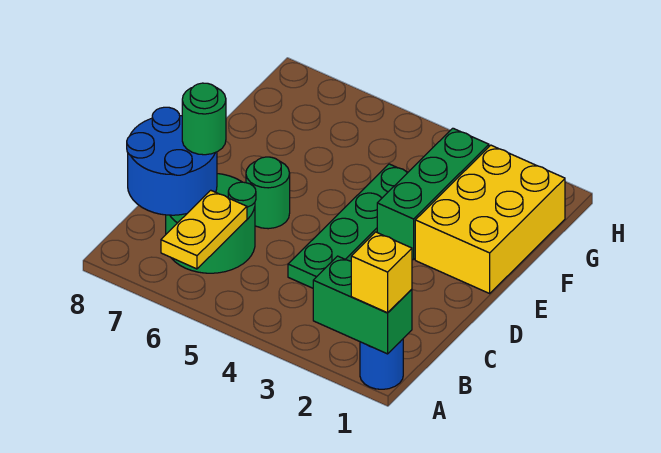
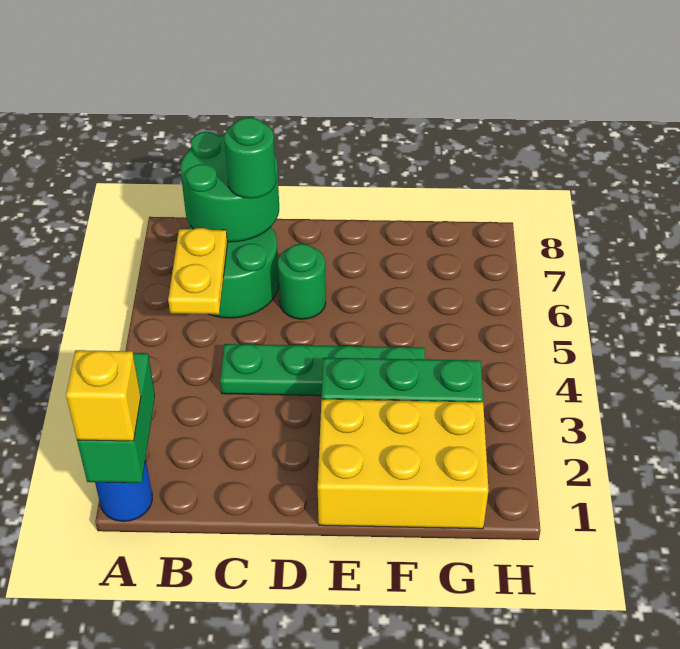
yellow 1x2 plate [161,190,247,269] -> yellow 1x2 plate turned to [168,228,227,314]
blue 2x2 round brick [127,107,217,215] -> green 2x2 round brick [180,132,279,242]

